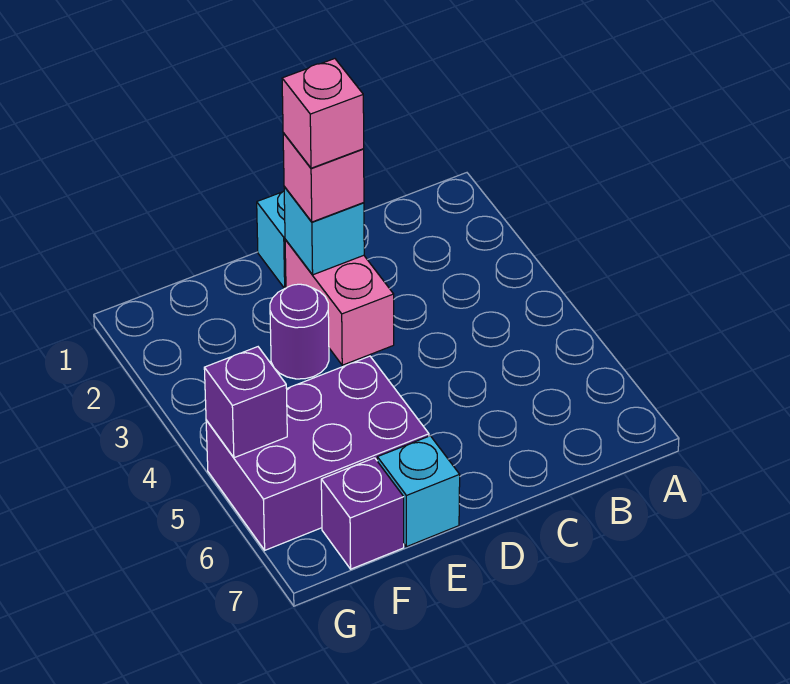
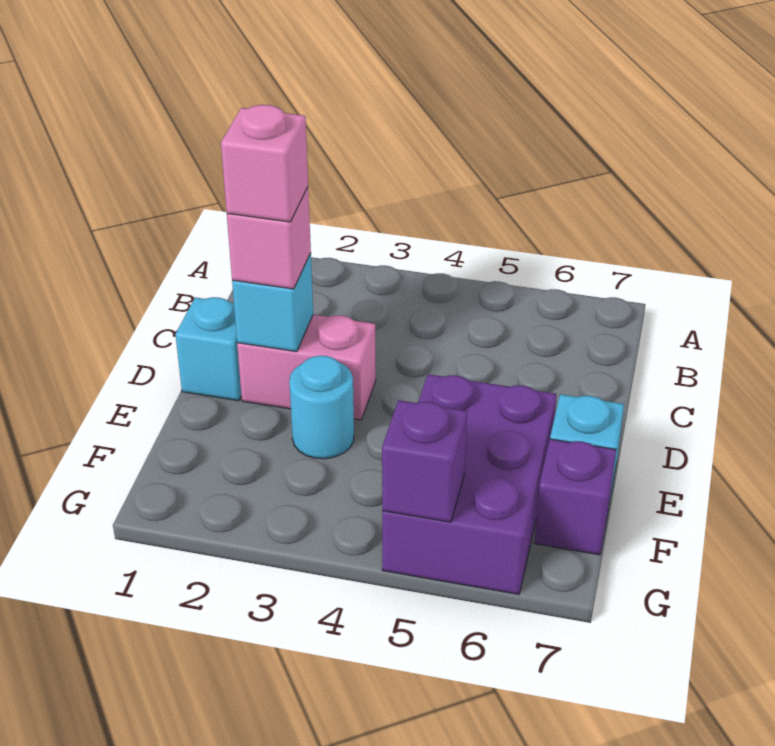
purple 1x1 round brick [270,284,329,379] -> cyan 1x1 round brick [289,356,354,459]

